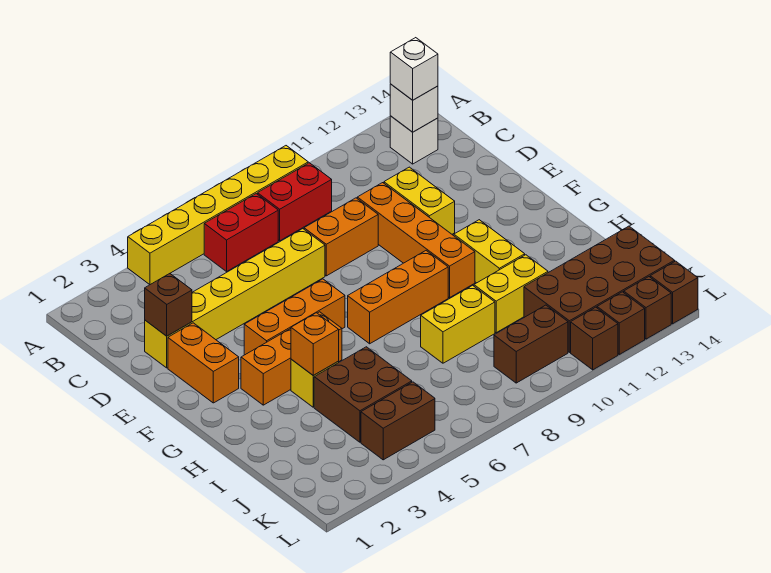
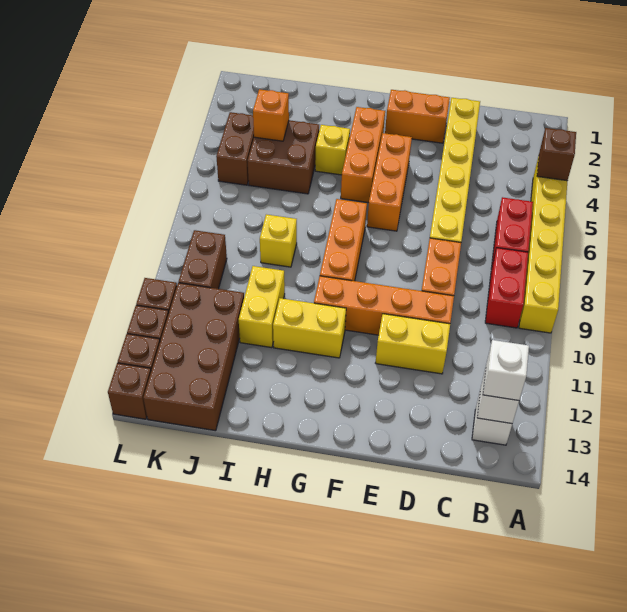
brown 1x1 brick [145,274,192,336] -> brown 1x1 brick moved to [537,128,576,181]
orange 1x1 brick [291,313,339,375] -> orange 1x1 brick moved to [253,89,289,141]
yellow 1x2 brick [421,285,495,363] -> yellow 1x1 brick [260,214,297,267]

